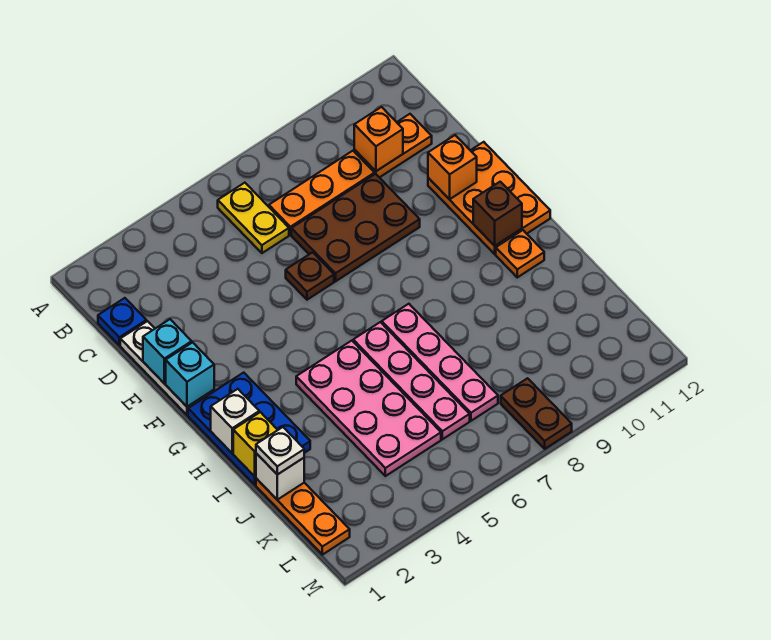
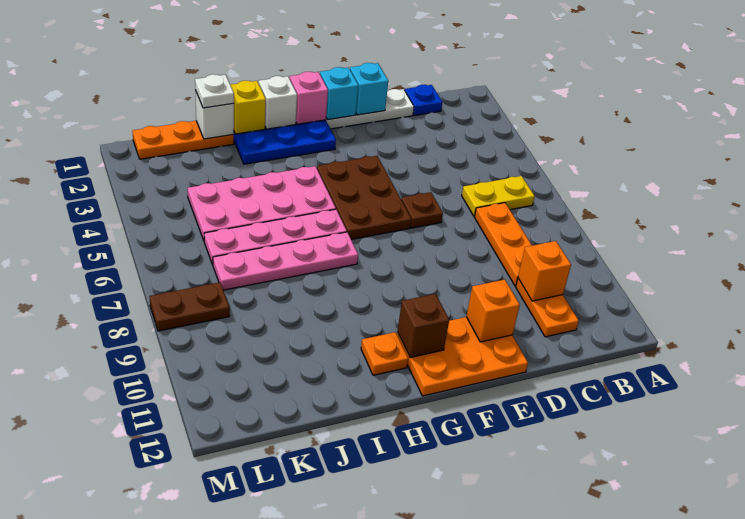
brown 2x3 plate [291,174,420,281] -> brown 2x3 plate moved to [317,156,411,240]
none -> pink 1x1 brick [289,72,328,124]

